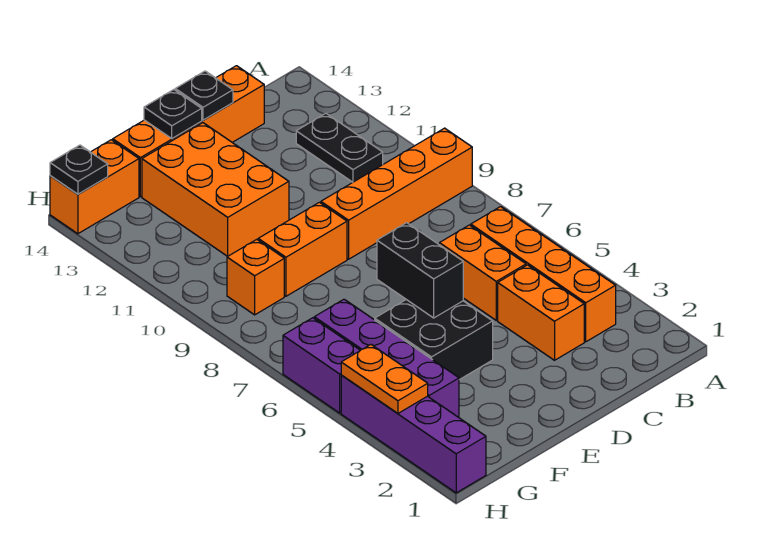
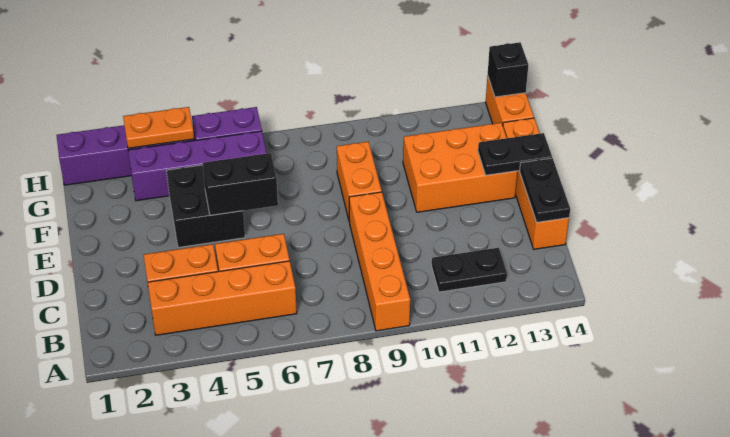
black 1x1 plate [175,71,233,120] -> black 1x2 plate [519,158,570,222]
black 1x1 plate [144,90,202,138] -> black 1x2 plate [478,133,552,175]
orange 1x1 brick [227,239,284,315] -> none
black 1x1 plate [50,145,108,194] -> black 1x1 brick [488,42,528,97]

